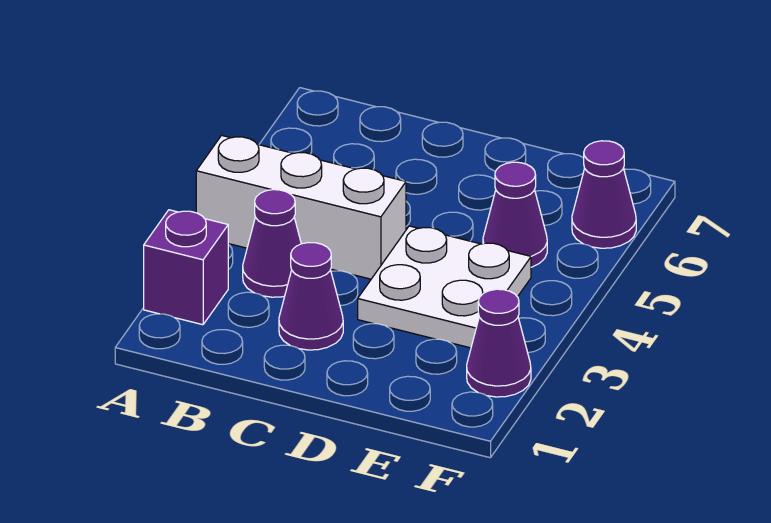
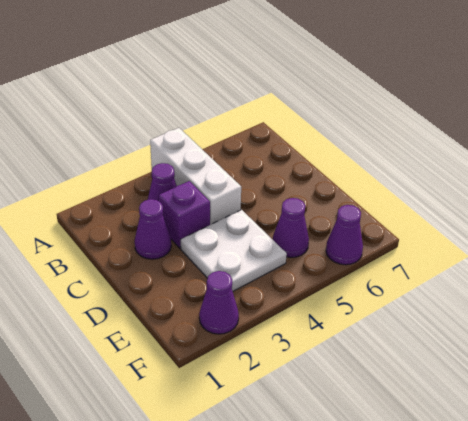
purple 1x1 brick [144,210,228,325] -> purple 1x1 brick moved to [159,181,210,248]

